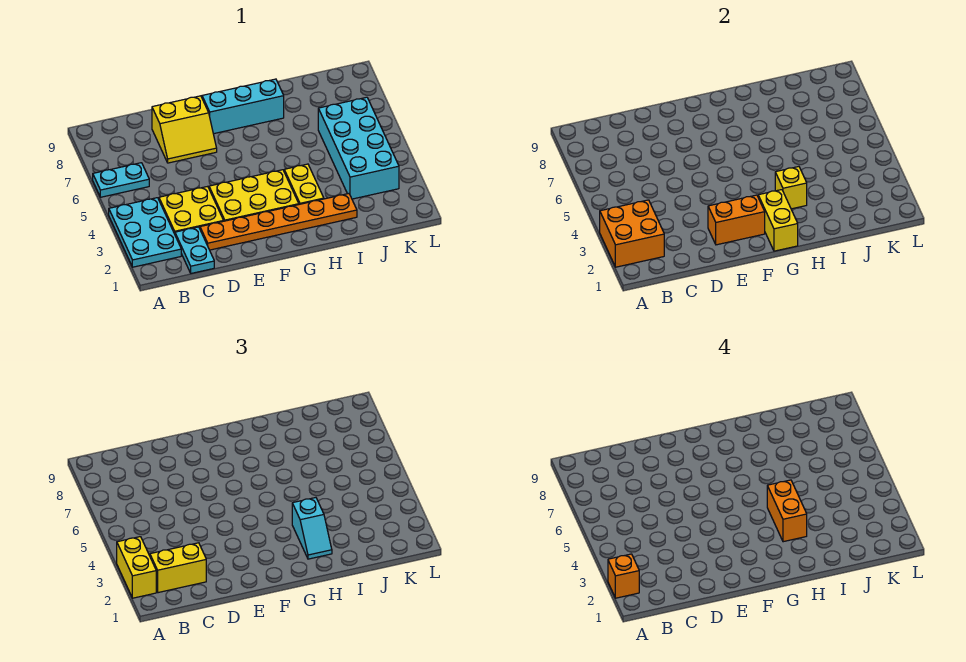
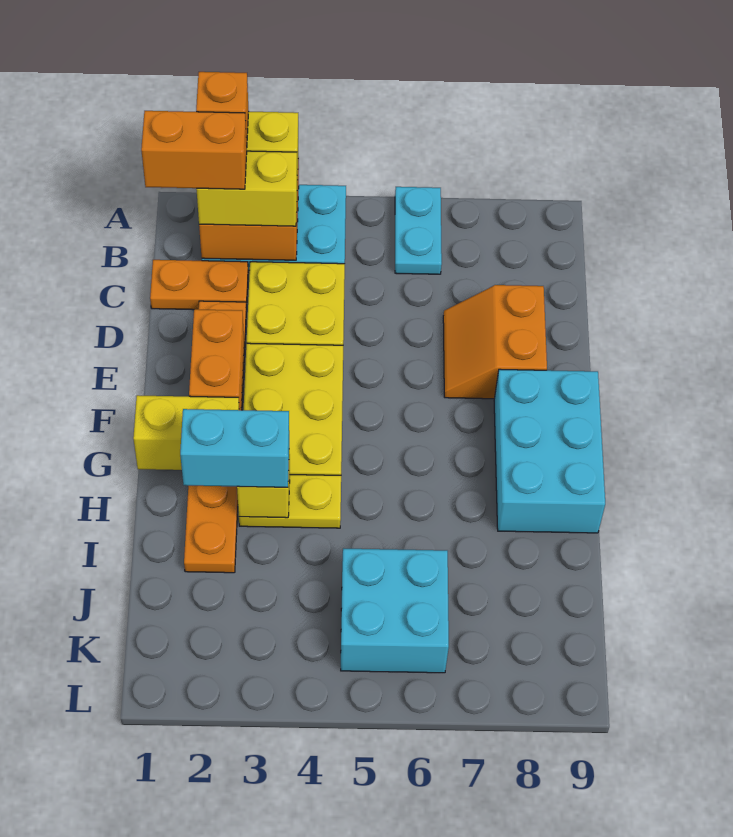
yellow 1x2 brick [150,543,206,593] -> yellow 1x2 brick turned to [196,151,297,226]
cyan 1x2 plate [175,227,214,273] -> orange 1x2 plate [150,260,248,310]
yellow 2x2 slope [152,96,217,163] -> orange 2x2 slope [443,285,547,399]
cyan 1x3 brick [202,79,284,134] -> cyan 2x3 brick [494,369,605,533]
cyan 1x2 slope [292,498,332,559] -> cyan 1x2 brick [180,409,289,487]
orange 1x2 brick [767,480,807,542] -> orange 1x2 brick moved to [141,111,247,189]
cyan 2x4 brick [318,97,399,199] -> cyan 2x2 brick [341,548,449,673]

